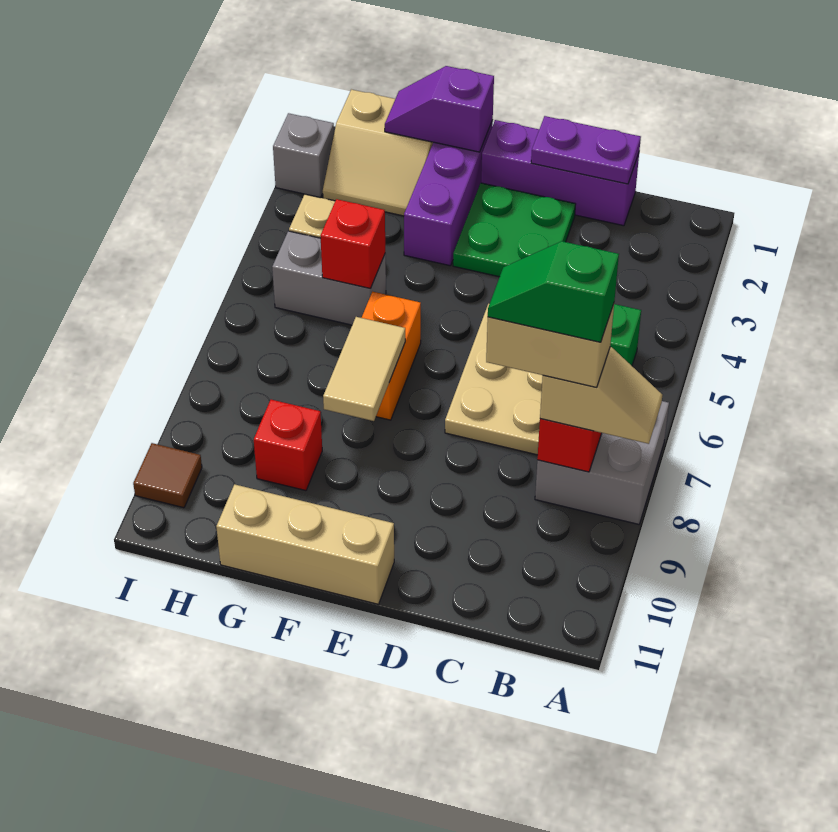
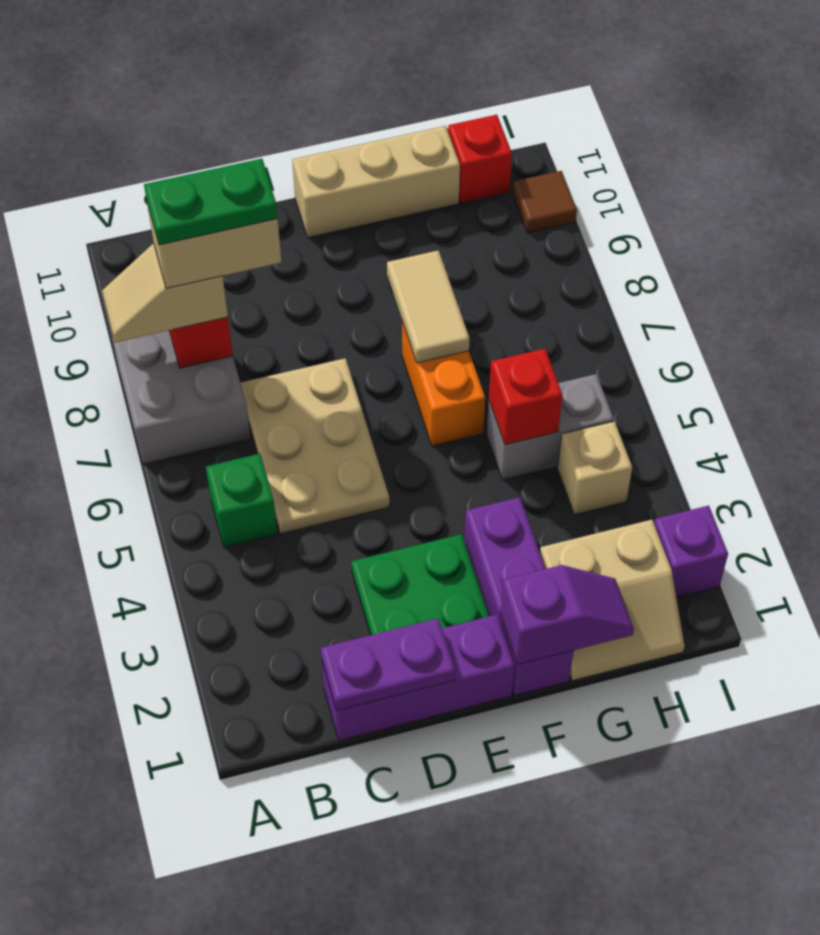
green 1x2 slope [488,241,619,342] -> green 1x2 plate [144,159,278,245]
tan 2x2 slope [323,89,433,216] -> tan 2x2 slope turned to [540,520,685,681]
red 1x1 brick [254,400,322,491] -> red 1x1 brick moved to [448,115,512,203]
grey 1x1 brick [273,113,334,198] -> purple 1x1 brick [654,506,728,598]

